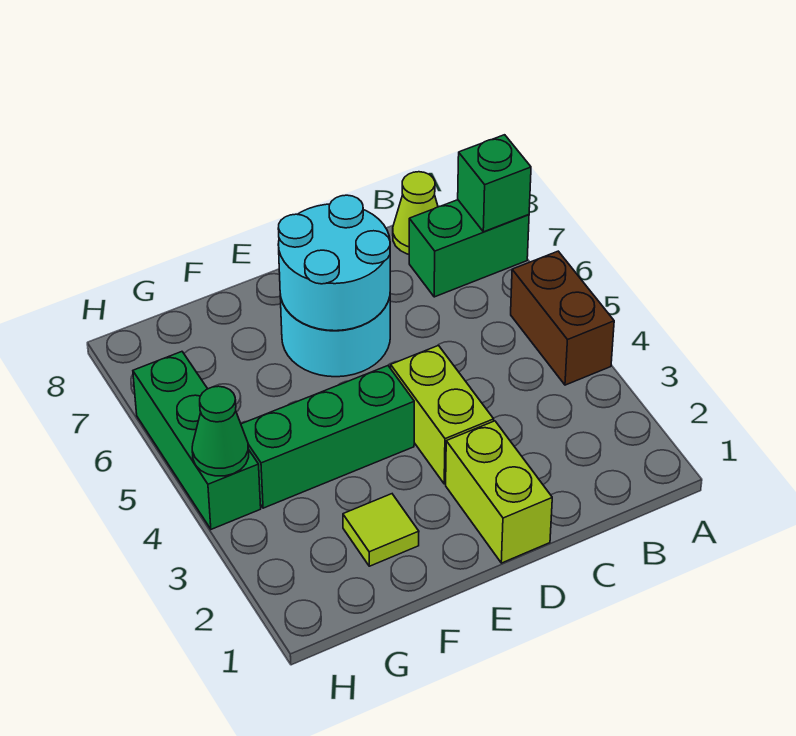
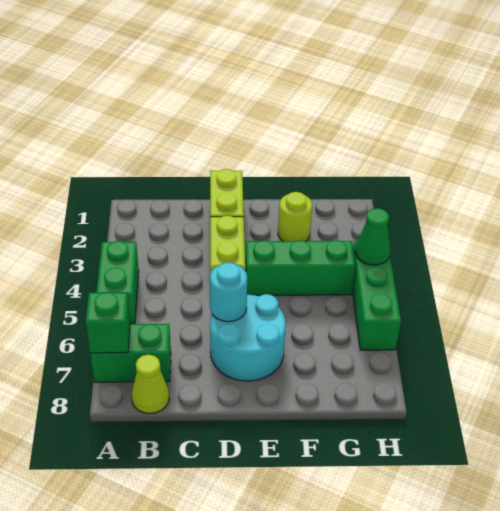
brown 1x2 brick [511,251,614,385] -> green 1x2 brick [96,241,139,323]
cyan 2x2 round brick [278,195,390,331] -> cyan 1x1 round brick [210,262,247,322]
lime 1x1 tile [343,494,419,566] -> lime 1x1 round brick [278,192,312,241]

